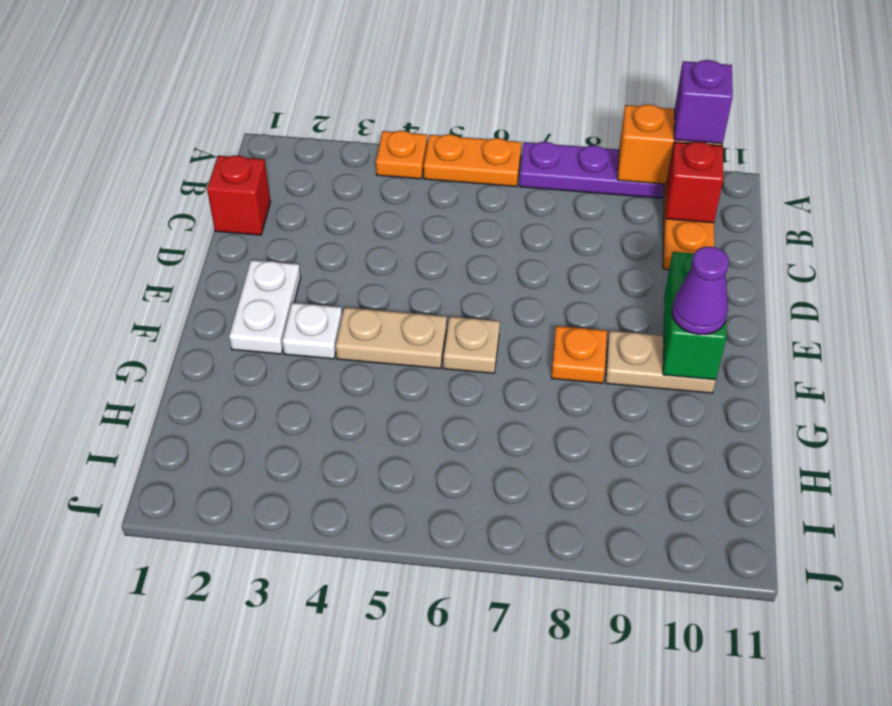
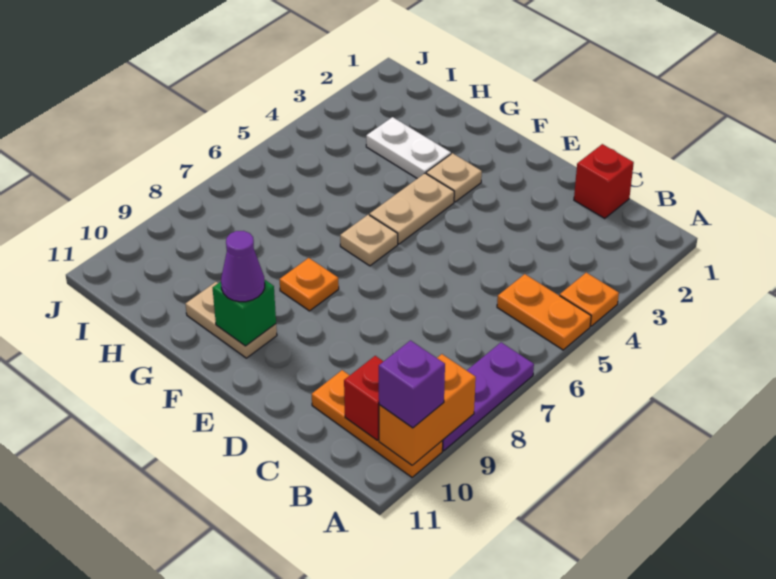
orange 1x2 plate [424,134,521,187] -> orange 1x2 plate turned to [497,274,591,350]
white 1x2 plate [229,260,301,354] -> white 1x2 plate moved to [366,117,451,179]
green 1x2 brick [663,252,727,380] -> green 1x1 brick [213,279,276,346]
white 1x1 plate [282,303,342,359] -> tan 1x1 plate [426,153,482,202]
tan 1x2 plate [606,331,716,393] -> tan 1x2 plate turned to [186,282,277,358]

